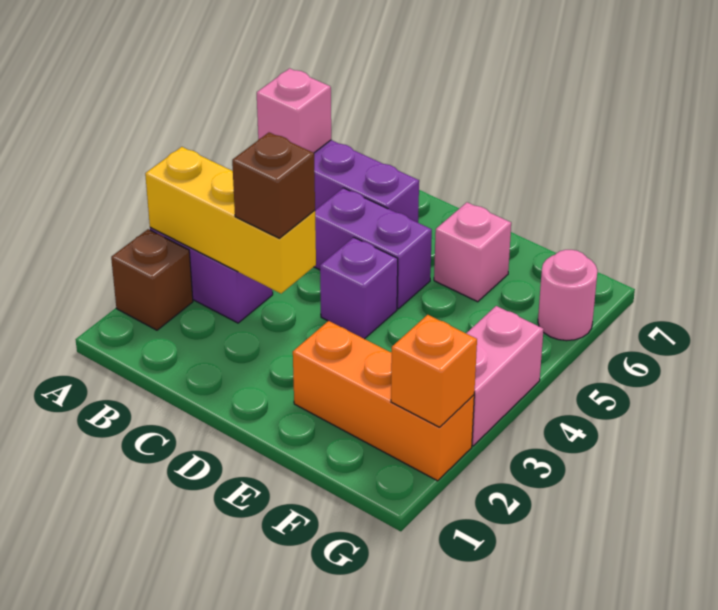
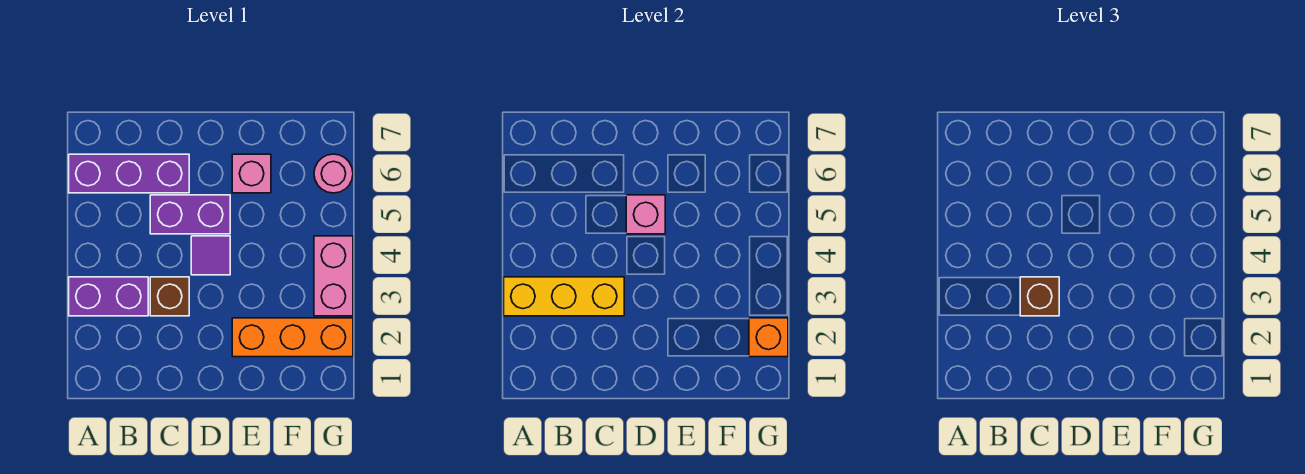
brown 1x1 brick [111,229,193,330] -> brown 1x1 brick moved to [150,277,189,316]
pink 1x1 brick [257,68,331,153] -> pink 1x1 brick moved to [626,195,665,234]
purple 1x1 brick [320,237,398,339] -> purple 1x1 tile [191,236,230,275]

